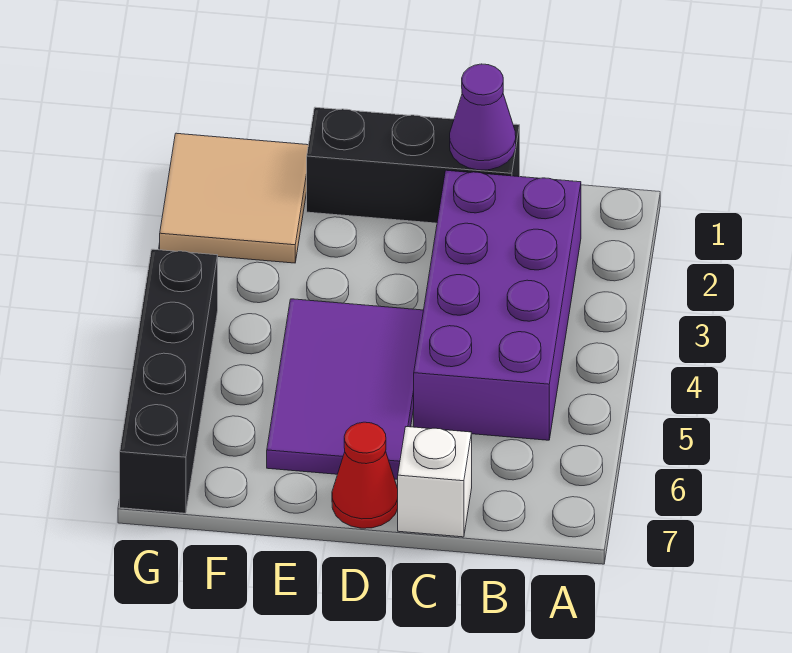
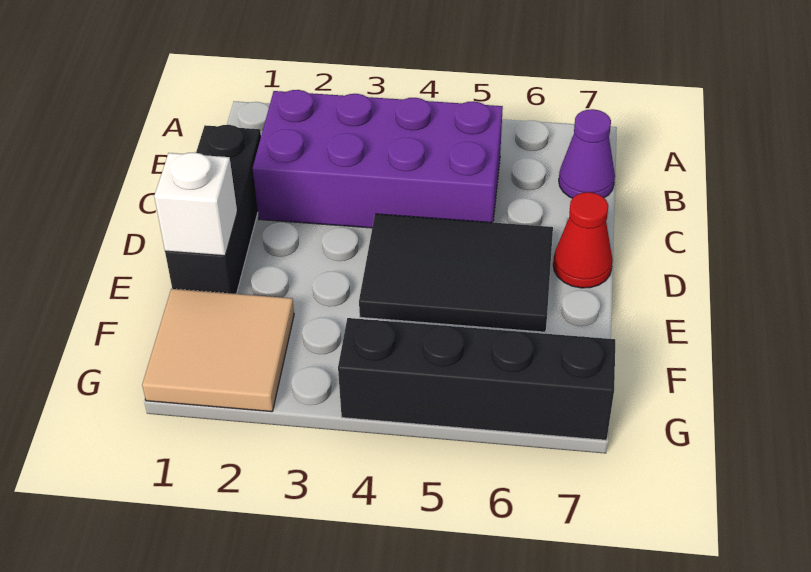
purple 1x1 cone [450,64,516,170] -> purple 1x1 cone moved to [559,109,615,198]
white 1x1 brick [398,427,472,537] -> white 1x1 brick moved to [154,152,237,256]
purple 2x3 tile [267,299,423,479] -> black 2x3 tile [359,214,553,332]

